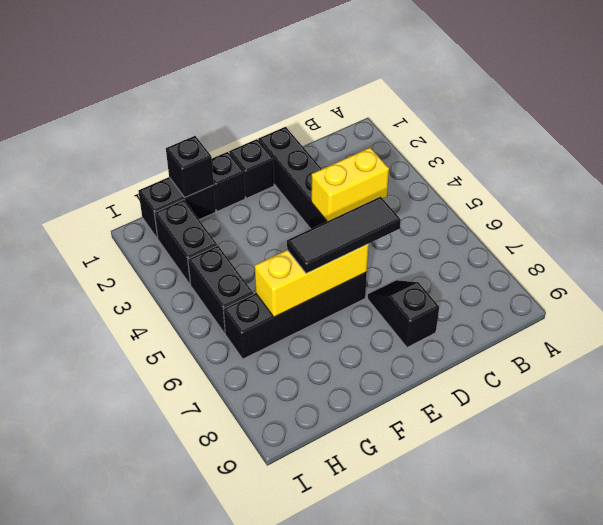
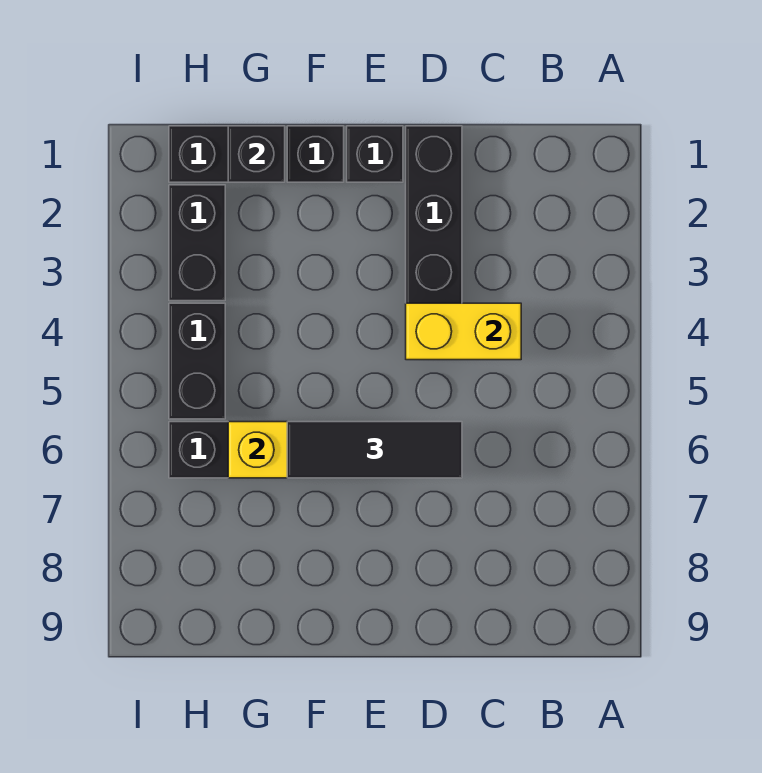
black 1x2 slope [368,280,439,347] -> none

